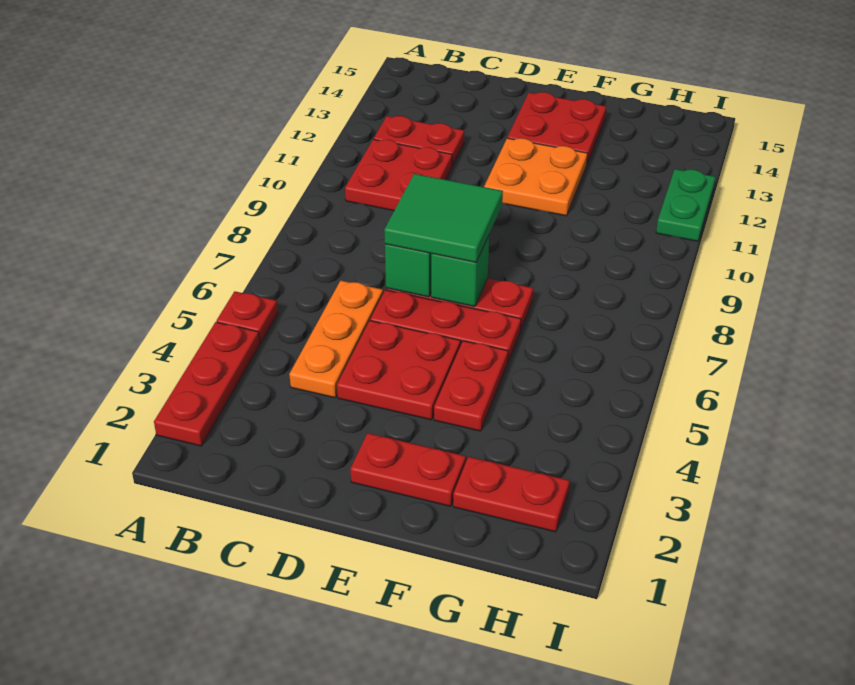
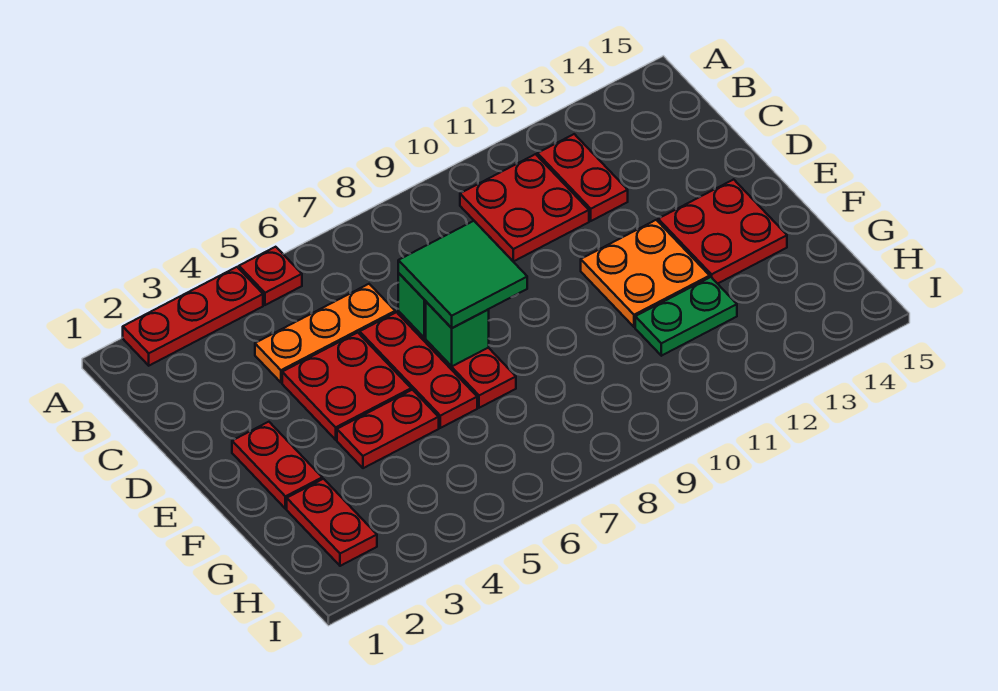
green 1x2 plate [656,169,715,241] -> green 1x2 plate moved to [635,277,737,356]

